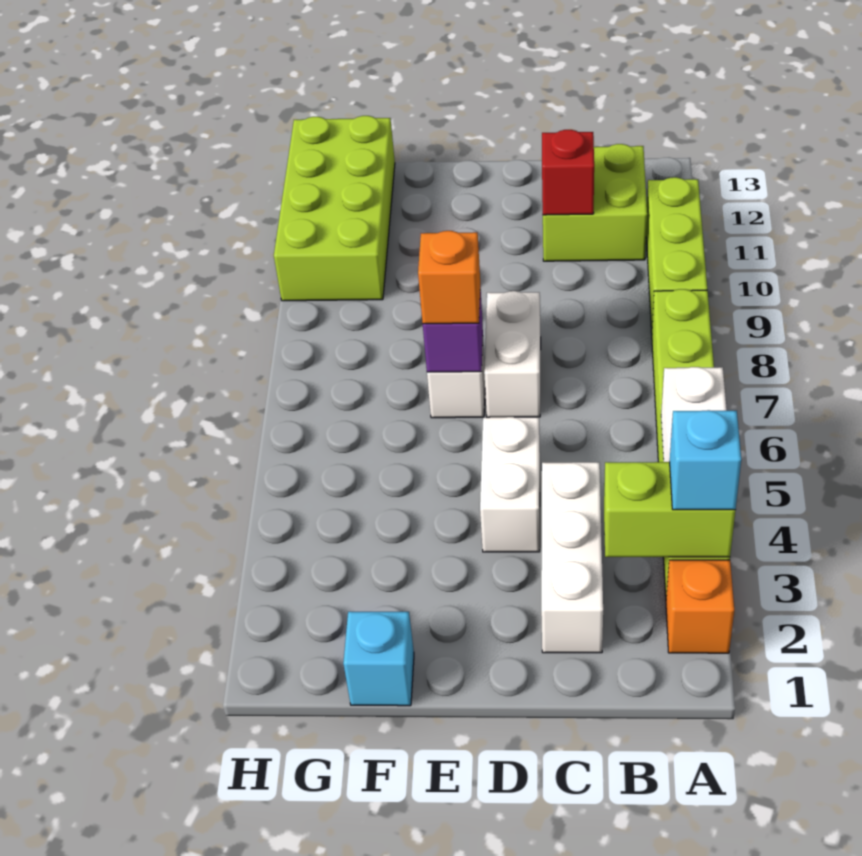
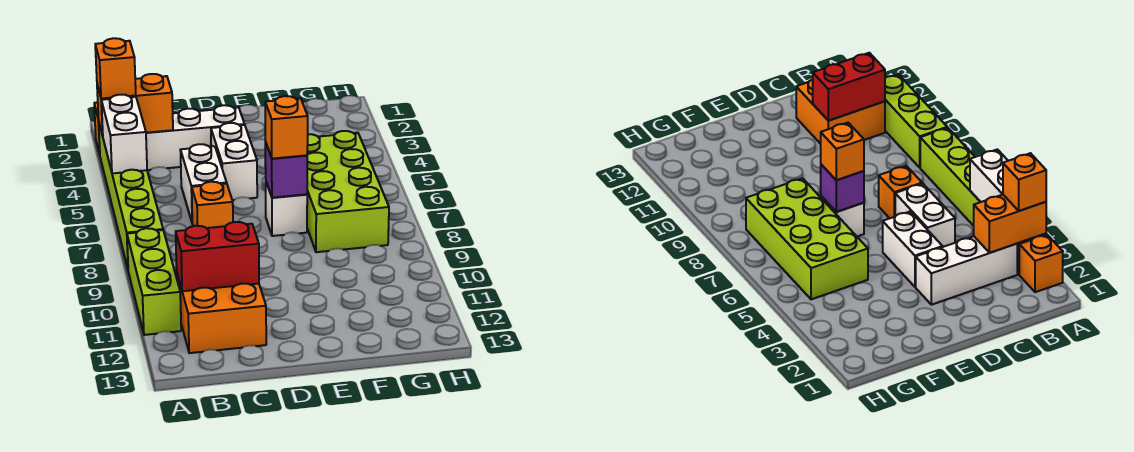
lime 1x2 brick [604,462,735,557] -> orange 1x2 brick [97,74,173,136]
cyan 1x1 brick [669,410,741,510] -> orange 1x1 brick [95,38,136,99]
lime 2x2 brick [543,144,647,261] -> orange 2x2 brick [177,274,266,353]
white 1x3 brick [541,462,603,653] -> white 1x3 brick turned to [146,105,245,170]
none -> orange 1x1 brick [192,182,233,228]
red 1x1 brick [542,130,594,215] -> red 1x2 brick [176,222,259,291]
white 1x2 brick [484,291,541,417] -> white 1x2 brick moved to [180,144,227,221]
cyan 1x1 brick [343,612,414,706] -> none
lime 2x4 brick [274,116,395,301] -> lime 2x4 brick moved to [307,131,389,252]

